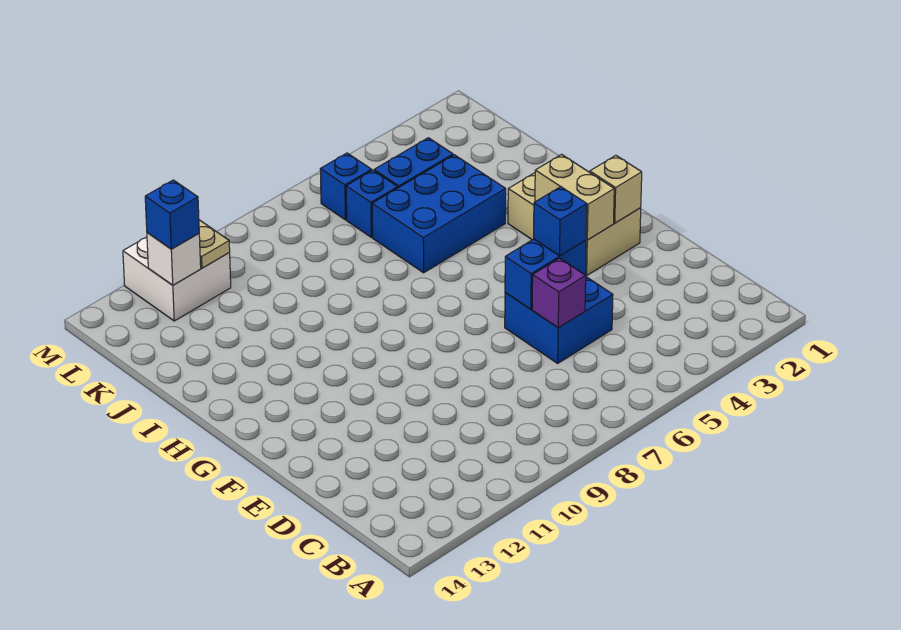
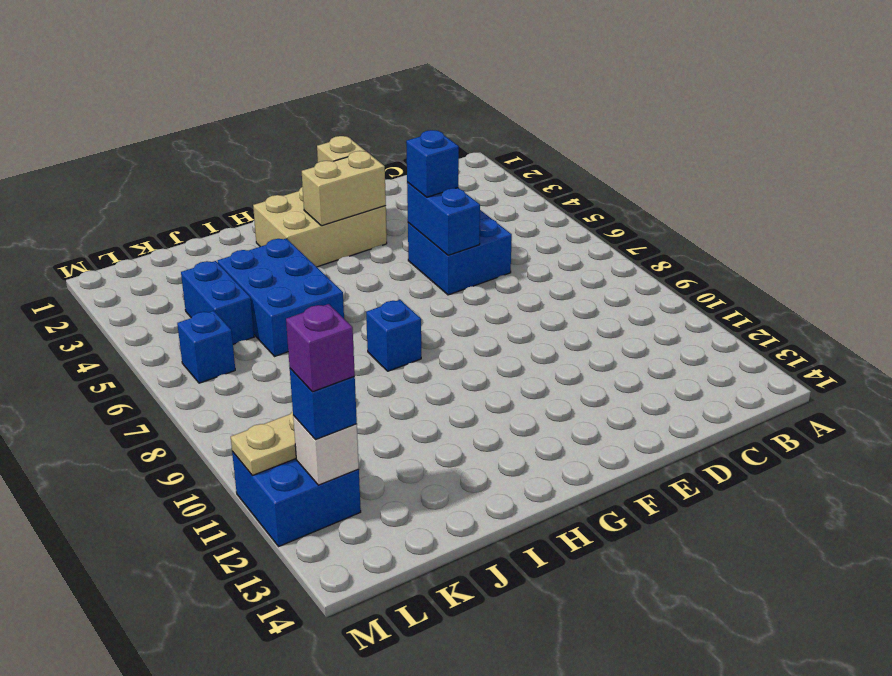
purple 1x1 brick [532,258,586,327] -> purple 1x1 brick moved to [286,304,355,392]
blue 1x1 brick [346,170,398,237] -> blue 1x1 brick moved to [366,300,421,371]
white 2x2 brick [123,237,231,321] -> blue 2x2 brick [232,452,361,546]

